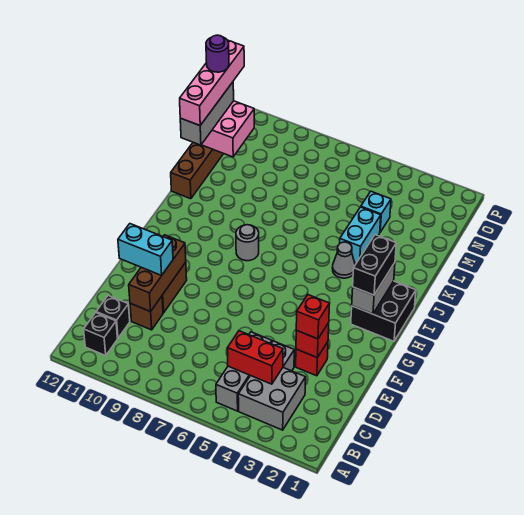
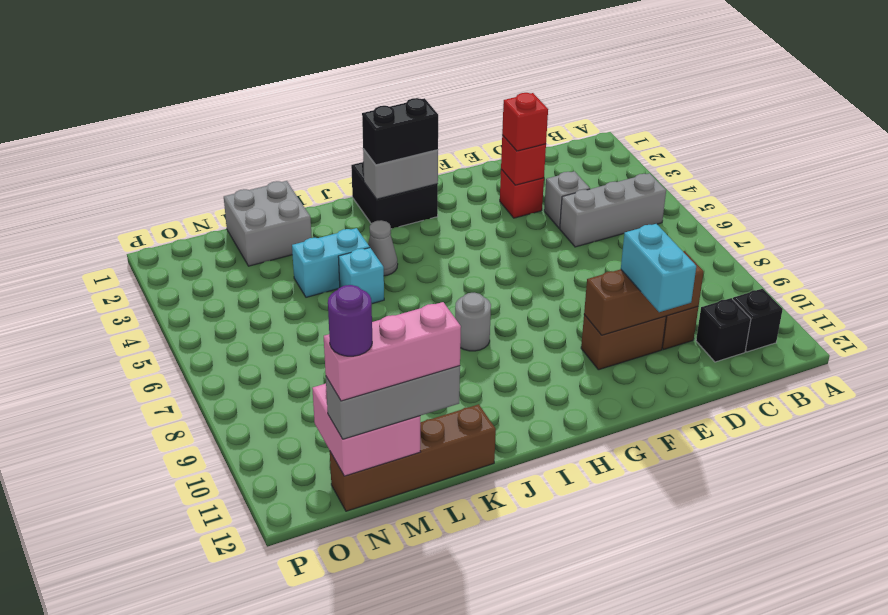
grey 2x2 brick [238,368,306,430] -> grey 2x2 brick moved to [224,181,312,266]
red 1x2 brick [227,331,283,384] -> none
pink 1x4 brick [180,40,244,125] -> pink 1x3 brick [324,302,461,401]
cyan 1x1 brick [361,191,391,232] -> cyan 1x1 brick moved to [338,248,384,304]

